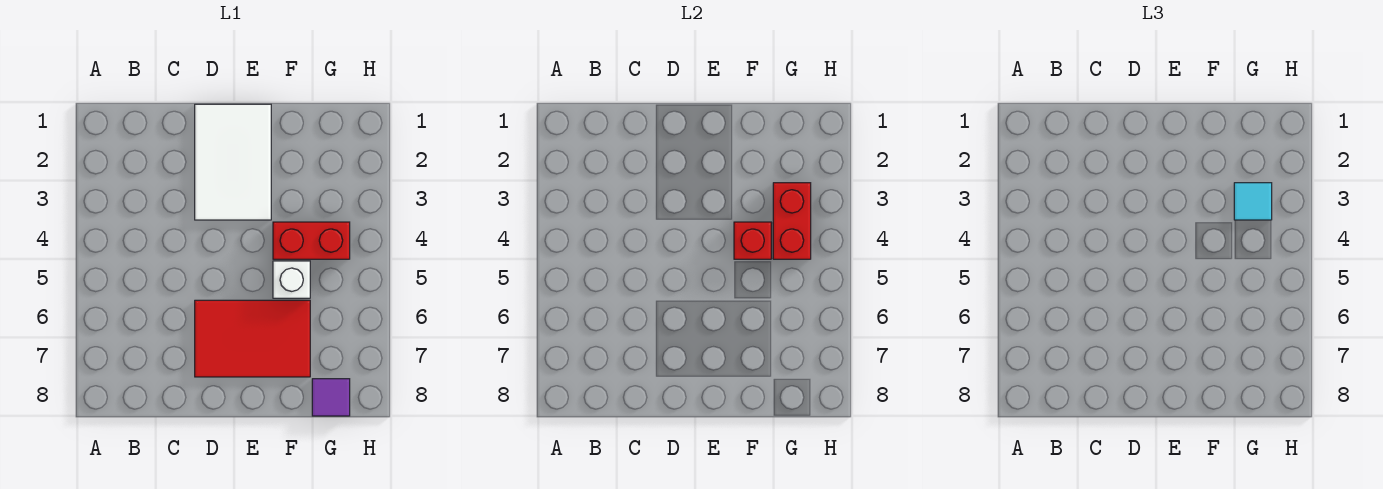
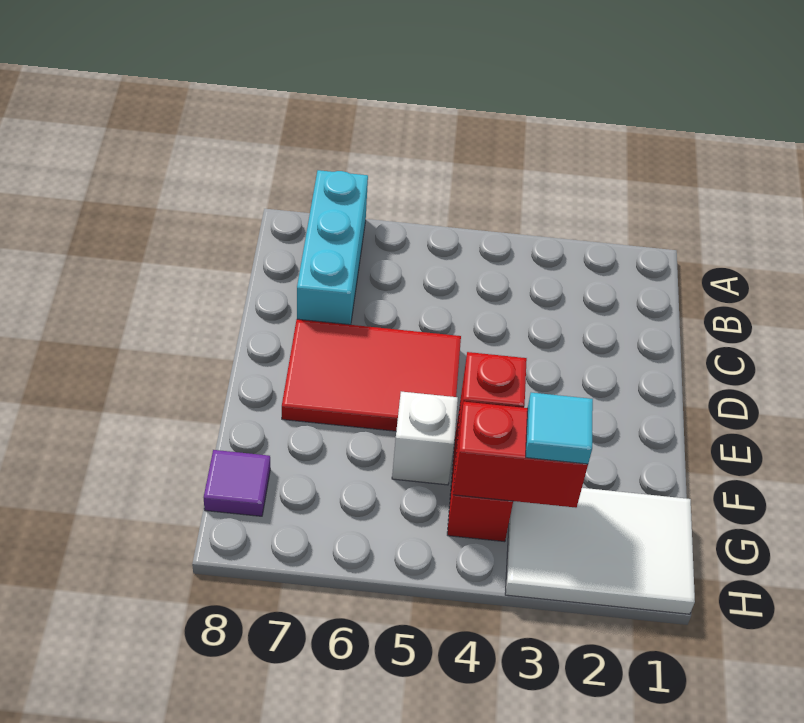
none -> cyan 1x3 brick [297,170,368,325]
white 2x3 tile [195,104,271,220] -> white 2x3 tile moved to [505,488,695,614]
red 2x3 tile [195,300,310,377] -> red 2x3 tile turned to [282,319,461,431]

